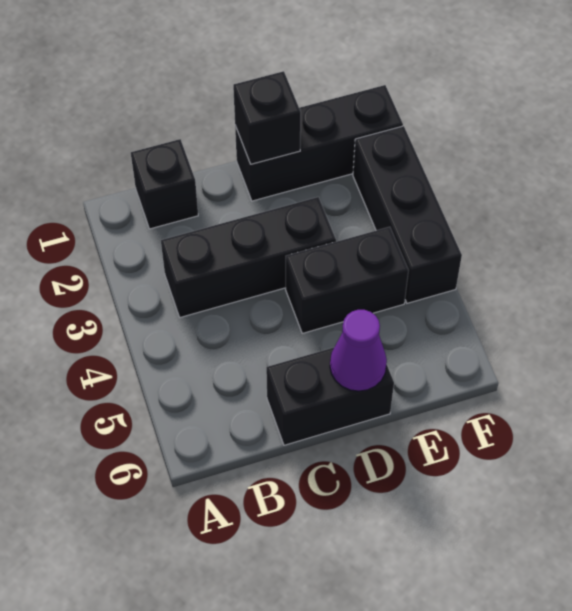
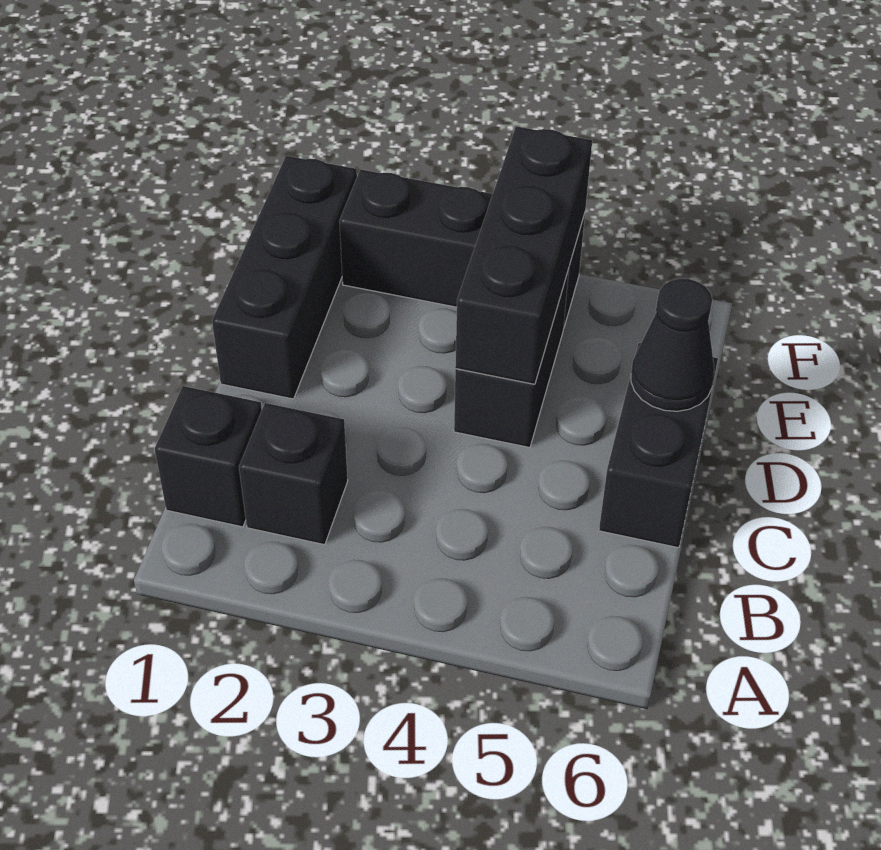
black 1x3 brick [161,197,336,317] -> black 1x3 brick moved to [455,126,592,384]
black 1x1 brick [233,71,301,164] -> black 1x1 brick moved to [239,403,348,545]
purple 1x1 cone [330,310,387,391] -> black 1x1 cone [631,279,714,411]

